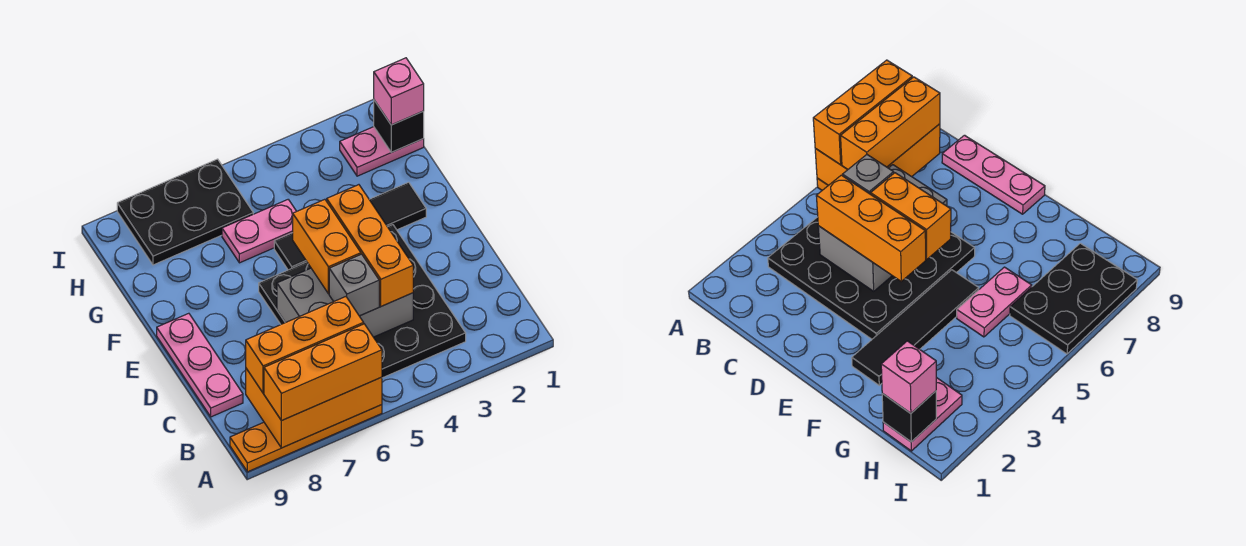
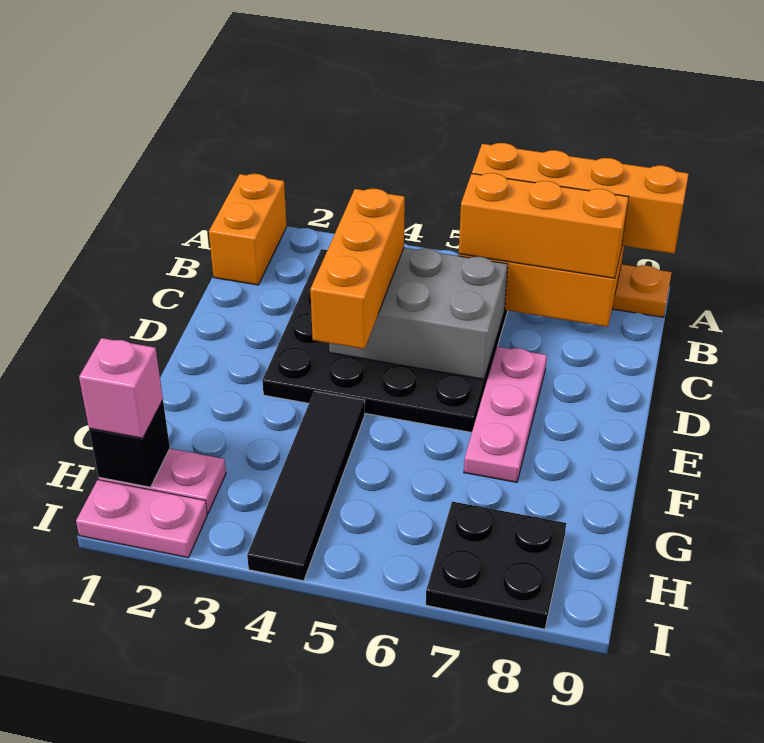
orange 1x3 brick [264,324,382,421] -> orange 1x4 brick [472,143,689,254]
grey 1x1 brick [329,254,379,316] -> none
pink 1x3 plate [157,313,243,417] -> pink 1x3 plate moved to [464,347,547,482]
orange 1x2 brick [293,199,361,294] -> orange 1x2 brick moved to [209,174,287,285]
black 1x4 tile [274,182,426,270] -> black 1x4 tile turned to [247,391,365,581]
pink 1x2 plate [222,200,296,263] -> pink 1x2 plate moved to [76,480,207,558]
black 2x3 plate [117,159,253,265] -> black 2x2 plate [426,502,566,629]

